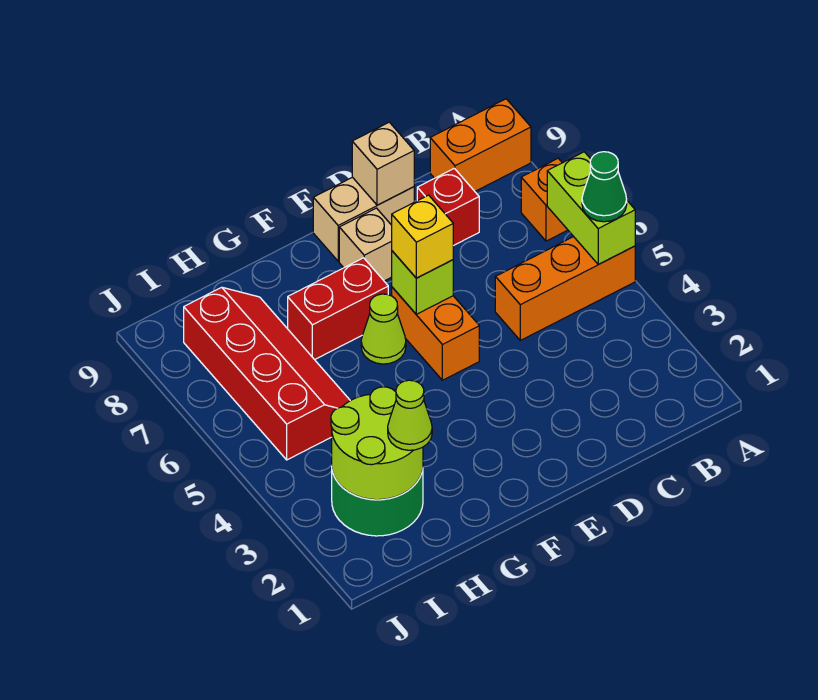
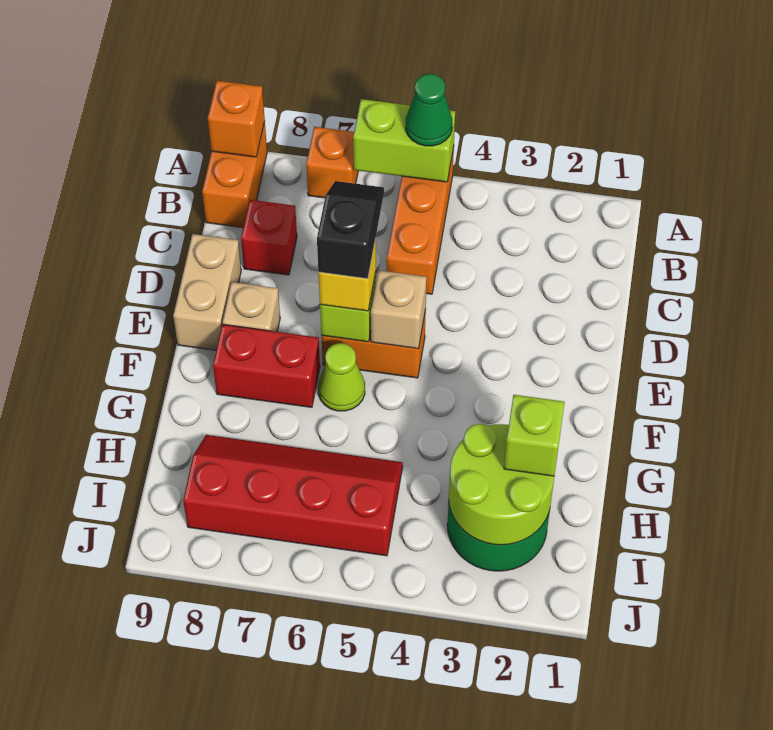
none -> orange 1x1 brick [208,81,265,157]
none -> black 1x2 slope [317,181,384,279]
tan 1x1 brick [352,122,414,205] -> tan 1x1 brick moved to [371,270,426,349]
red 1x2 brick [288,258,388,360] -> red 1x2 brick turned to [213,324,320,407]
lime 1x1 cone [388,380,432,450] -> lime 1x1 brick [504,395,565,476]

